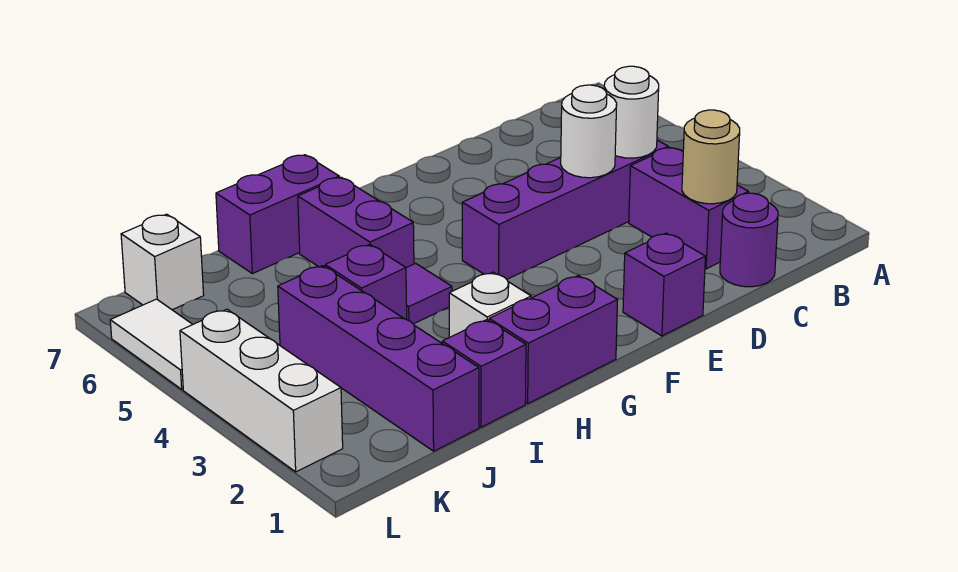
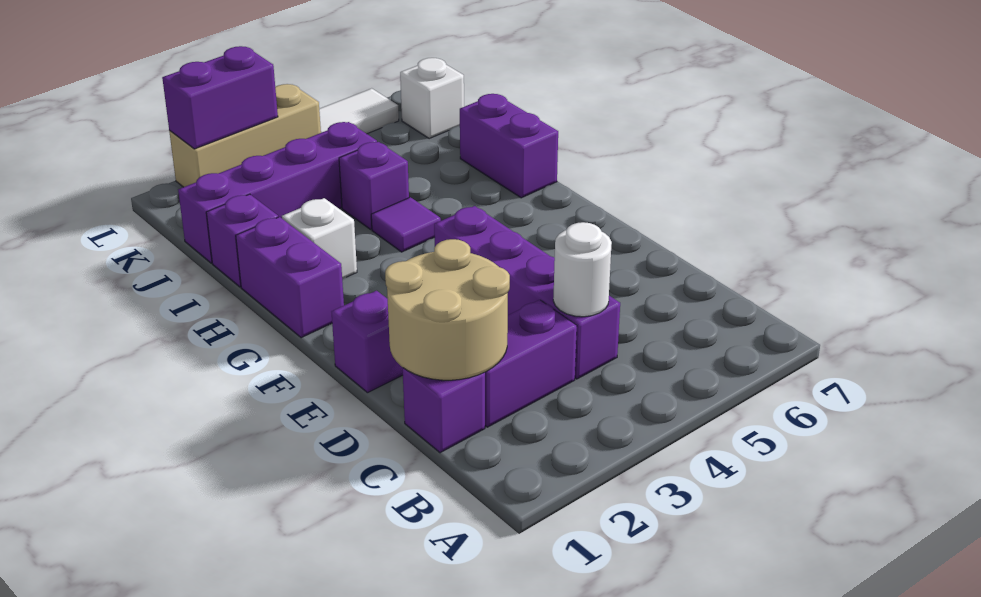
purple 1x1 round brick [720,193,778,287] -> purple 1x1 brick [403,368,485,453]
tan 1x1 round brick [682,110,740,204] -> tan 2x2 round brick [385,239,510,380]
white 1x1 round brick [561,85,617,178] -> none
purple 1x2 brick [298,177,414,268] -> purple 1x2 brick moved to [162,46,278,149]
white 1x3 brick [180,309,343,472] -> tan 1x3 brick [169,84,321,187]

